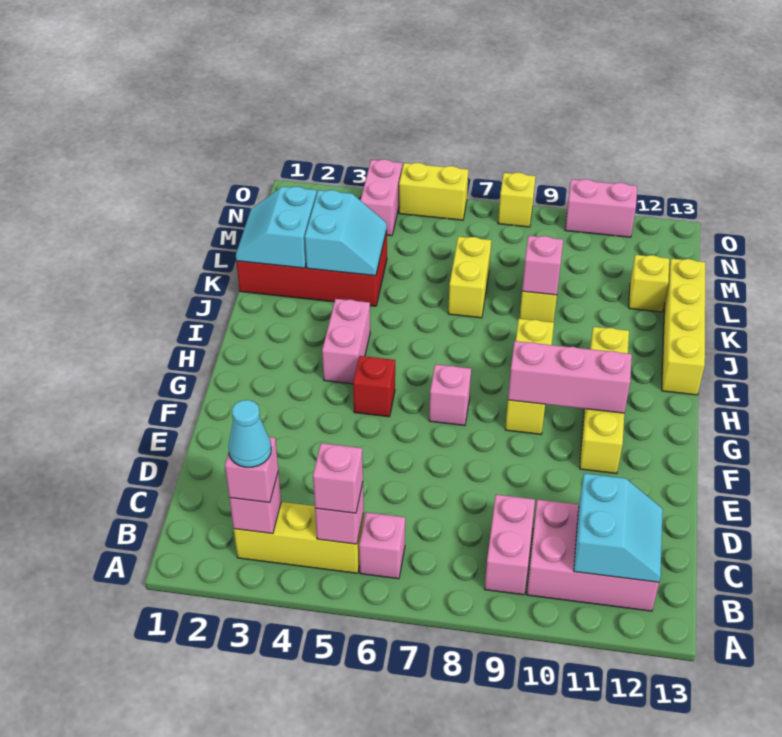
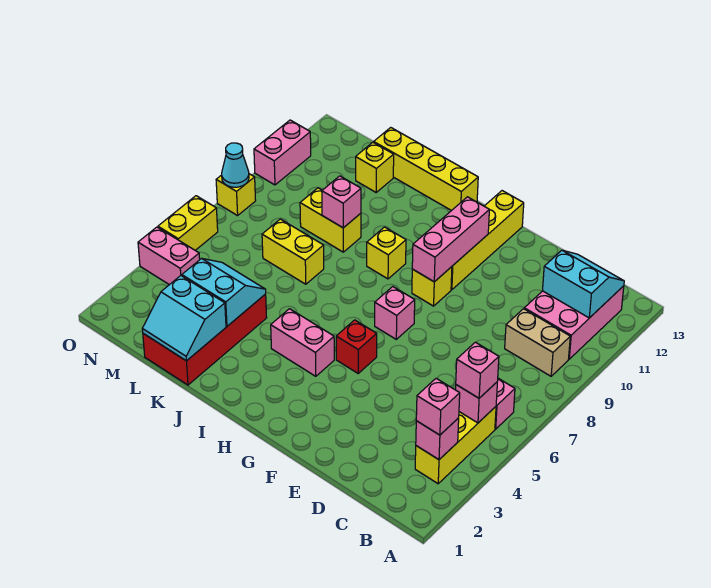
cyan 1x1 cone [228,400,271,467] -> cyan 1x1 cone moved to [222,143,249,187]
pink 1x2 brick [485,495,535,595] -> tan 1x2 brick [505,309,570,376]
yellow 1x4 brick [580,327,629,474] -> yellow 1x4 brick turned to [451,191,524,290]

